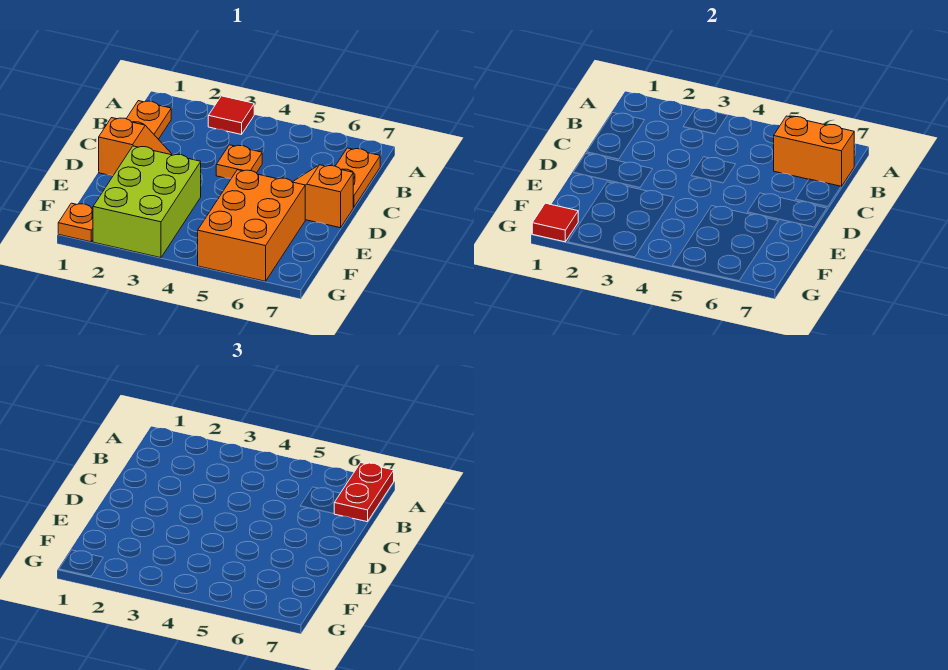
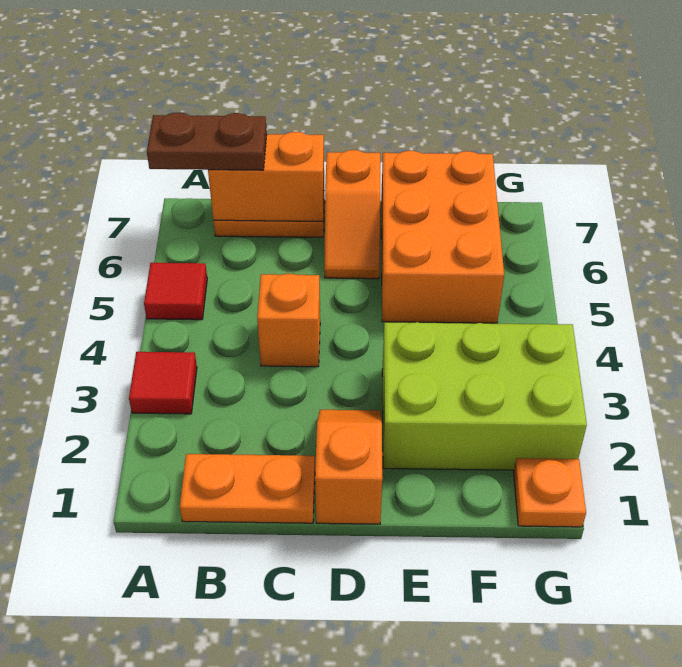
red 1x2 plate [334,463,394,522] -> brown 1x2 plate [147,113,267,170]
orange 1x2 brick [774,116,854,187] -> orange 1x2 brick turned to [208,132,324,221]
orange 1x1 plate [216,145,262,179] -> orange 1x1 brick [257,274,320,367]
orange 2x3 brick [198,170,305,281] -> orange 2x3 brick turned to [381,151,504,323]
red 1x1 tile [532,203,578,242] -> red 1x1 tile moved to [144,263,207,320]

